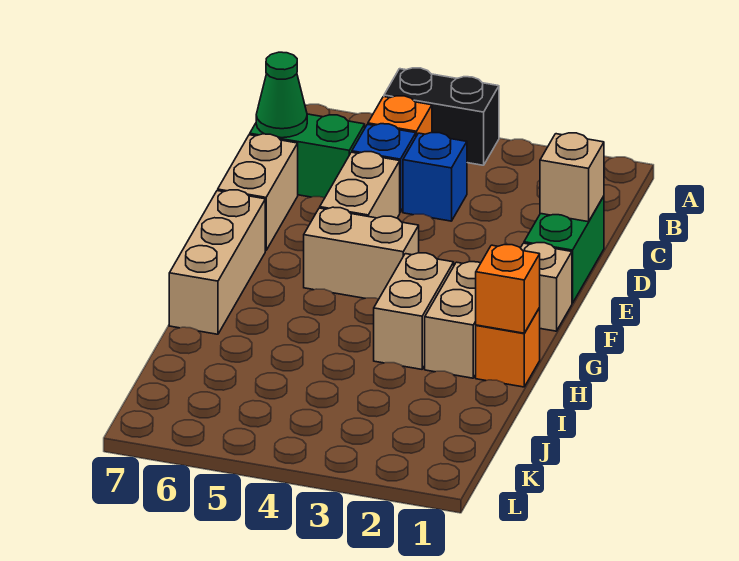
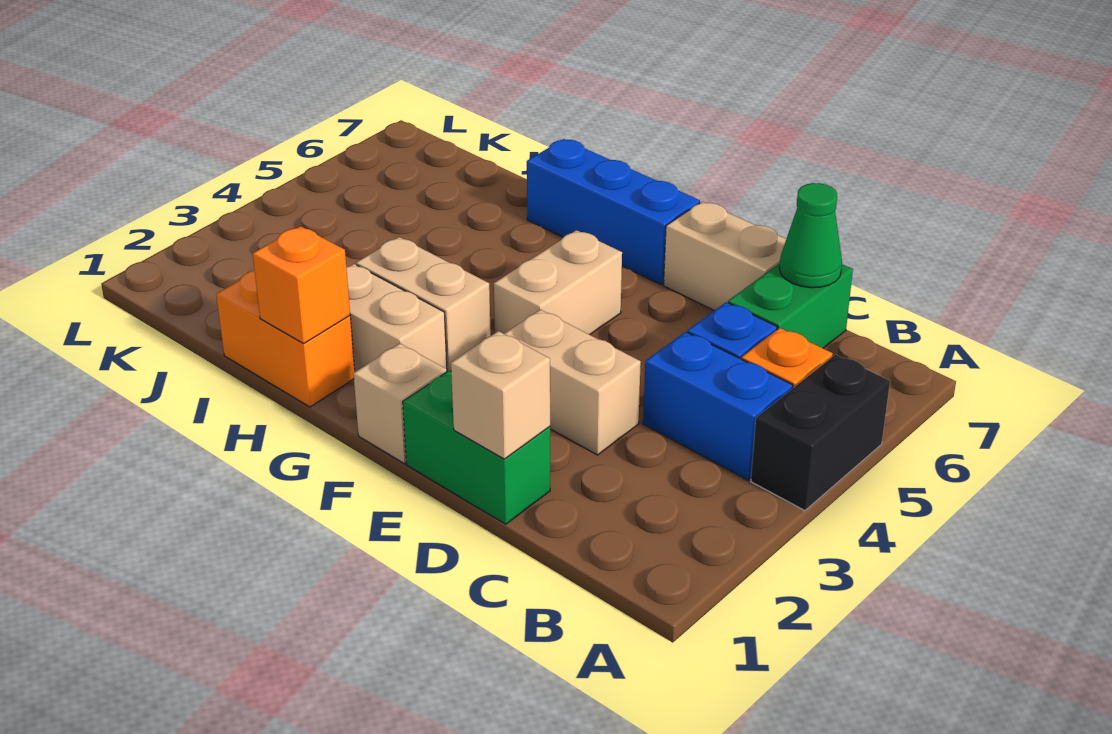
blue 1x1 brick [403,133,467,221] -> blue 1x2 brick [643,332,793,480]
tan 1x2 brick [320,152,400,218] -> tan 1x2 brick moved to [504,310,641,455]
tan 1x3 brick [169,190,265,334] -> blue 1x3 brick [527,139,700,285]
orange 1x1 brick [476,308,540,387] -> orange 1x2 brick [216,270,355,407]

